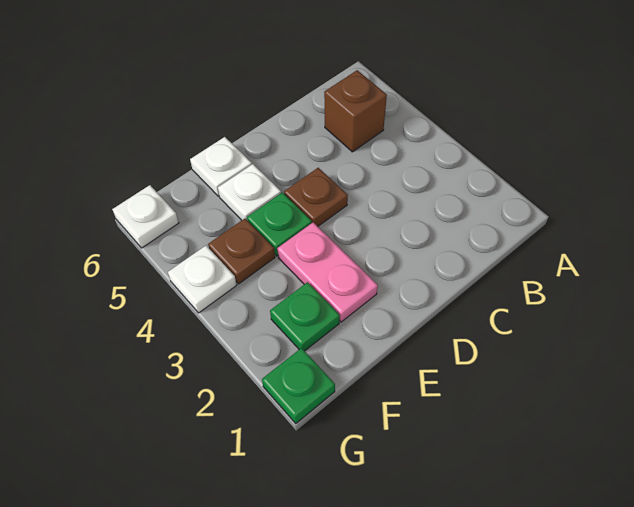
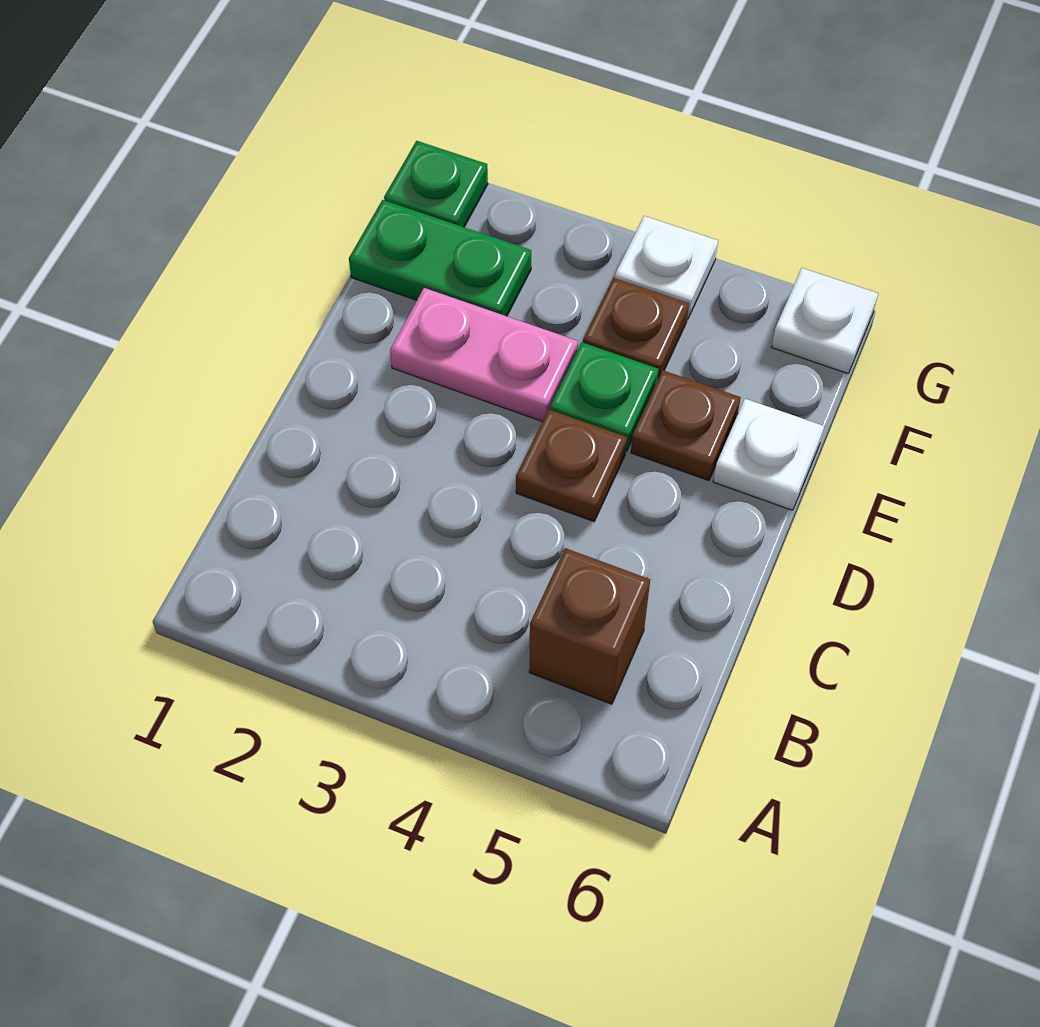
white 1x1 plate [218,164,281,220] -> brown 1x1 plate [631,370,741,481]
green 1x1 plate [270,282,340,351] -> green 1x2 plate [349,200,531,316]

